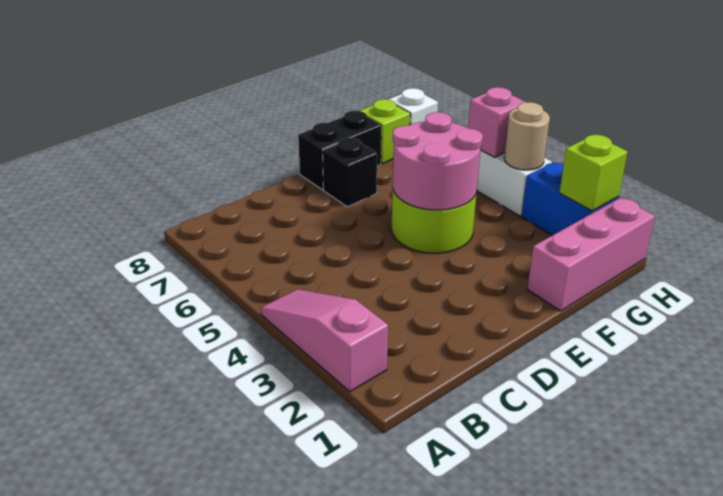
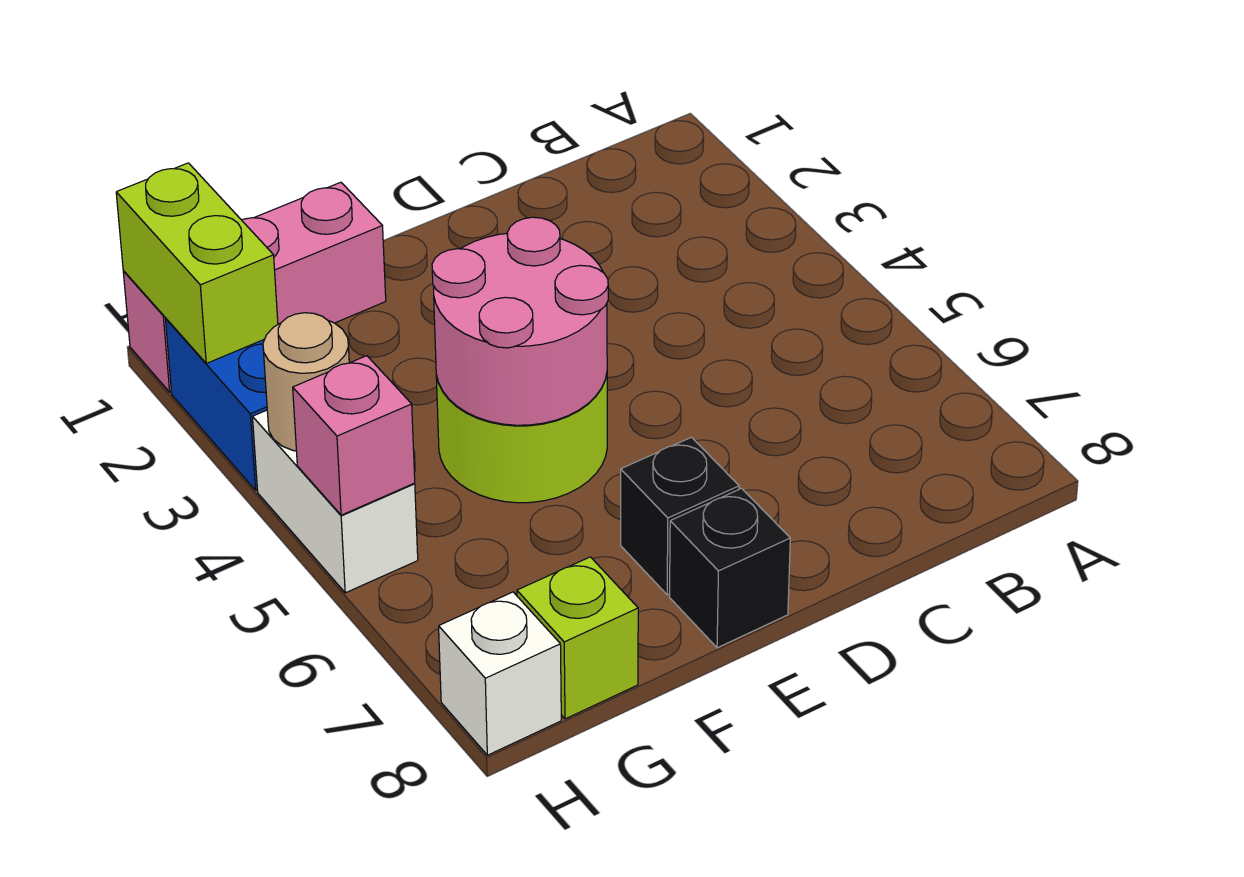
pink 1x3 slope [261,289,388,392] -> none
black 1x2 brick [298,111,381,190] -> black 1x1 brick [670,488,790,648]
lime 1x1 brick [560,135,627,211] -> lime 1x2 brick [116,163,278,363]

